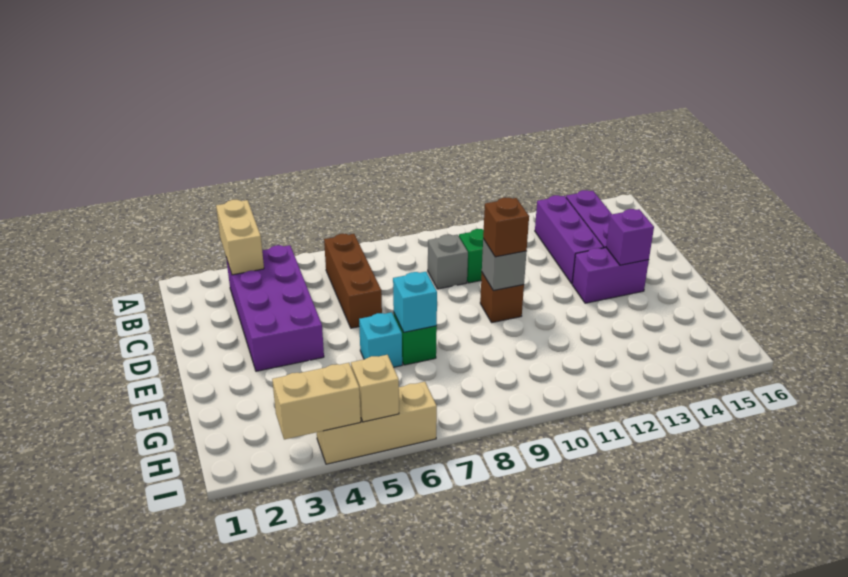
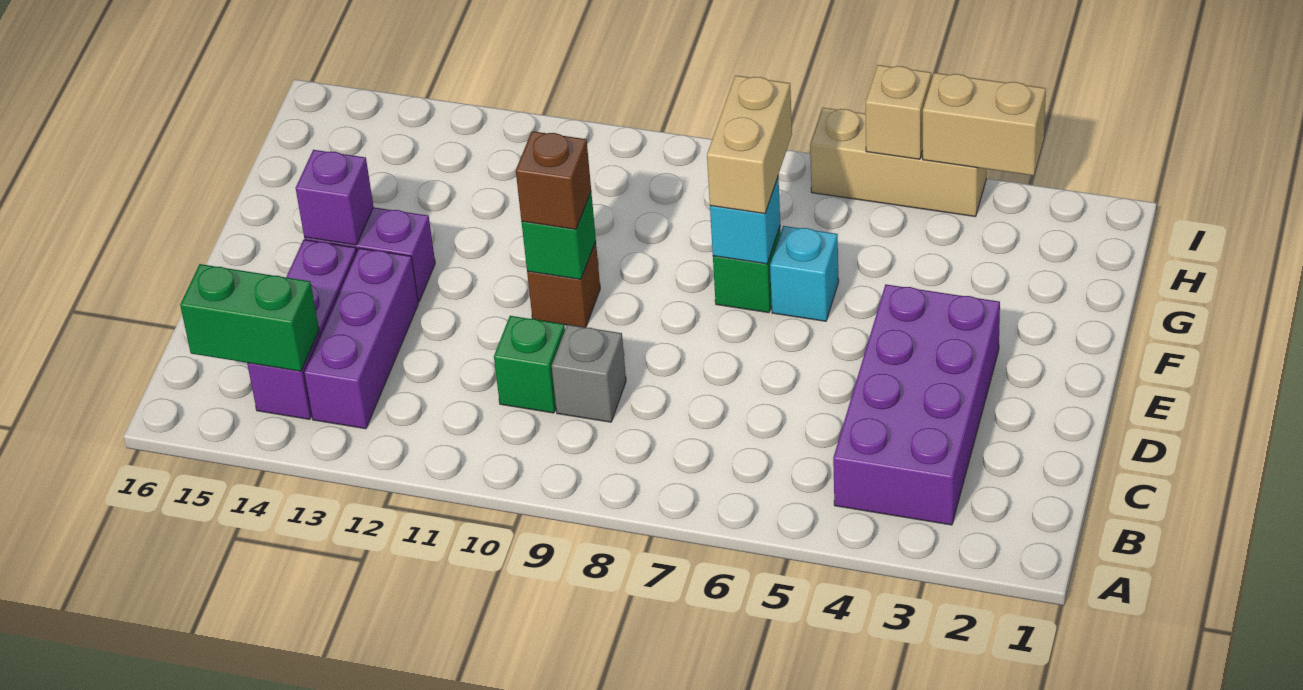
tan 1x2 brick [216,200,264,275] -> tan 1x2 brick moved to [707,75,792,214]
brown 1x3 brick [324,234,382,328] -> none
none -> green 1x2 brick [180,264,319,371]
grey 1x1 brick [482,239,527,291] -> green 1x1 brick [522,192,596,279]

